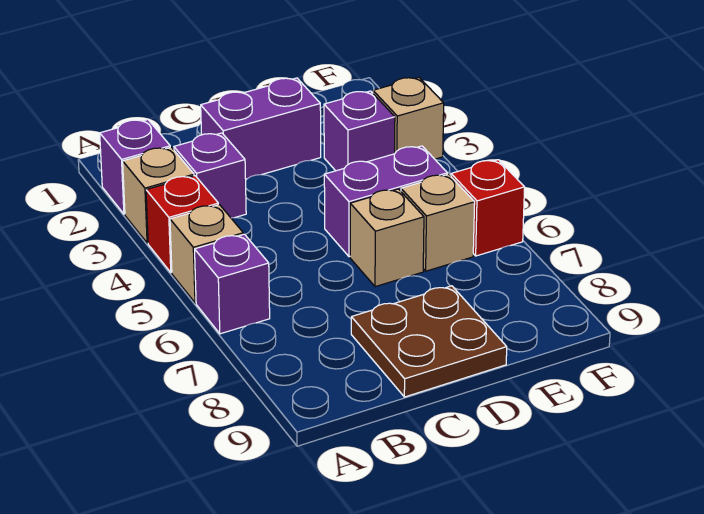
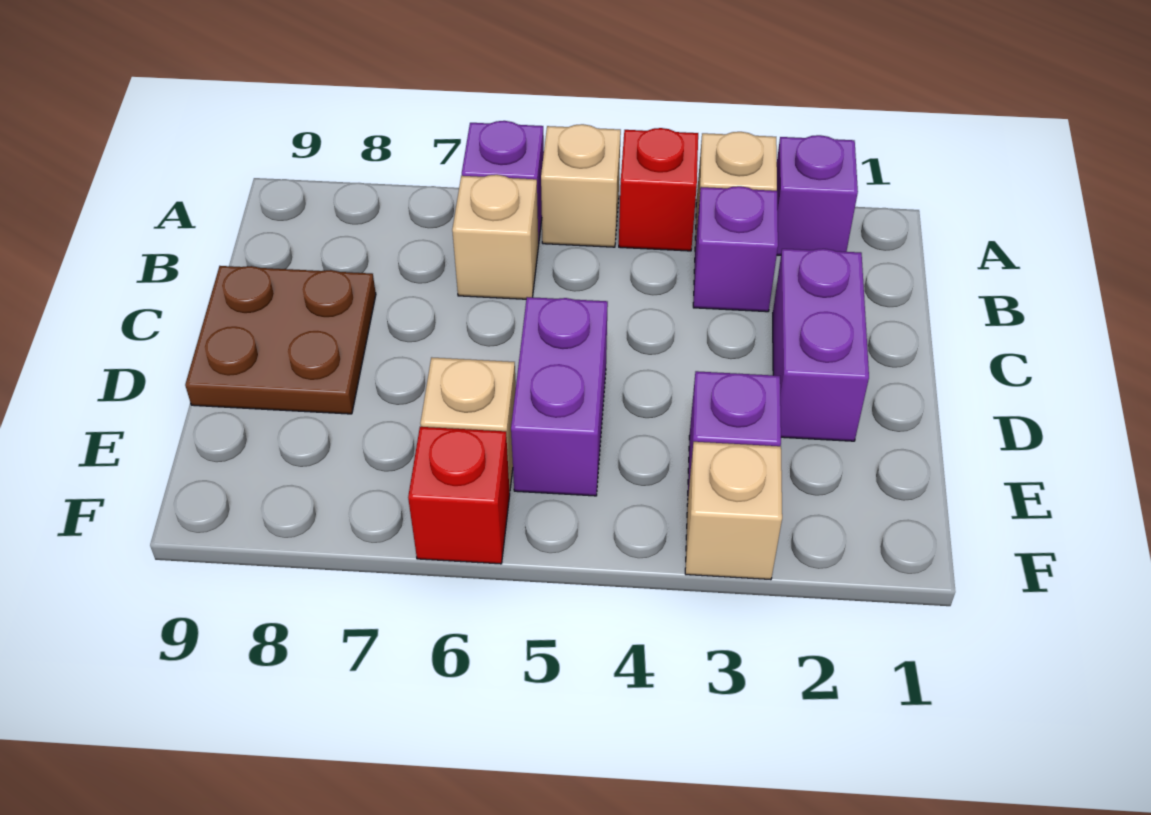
tan 1x1 brick [350,189,424,287] -> tan 1x1 brick moved to [452,175,539,299]

